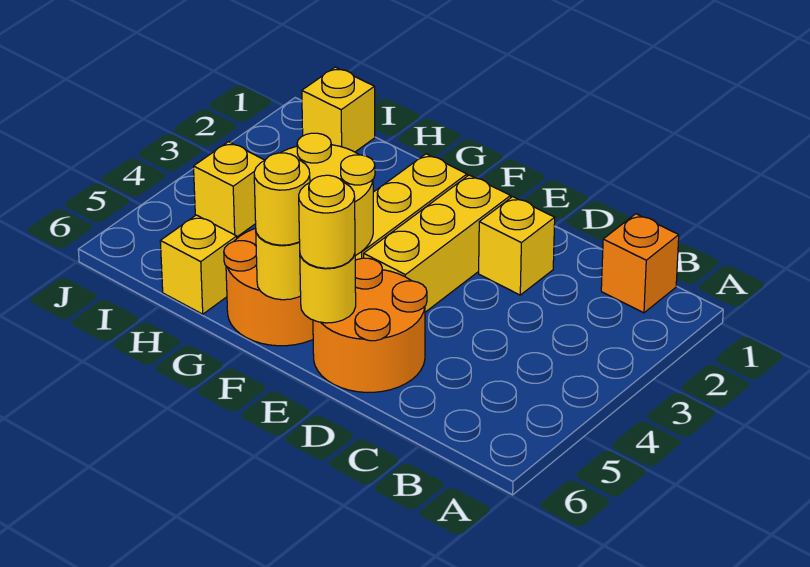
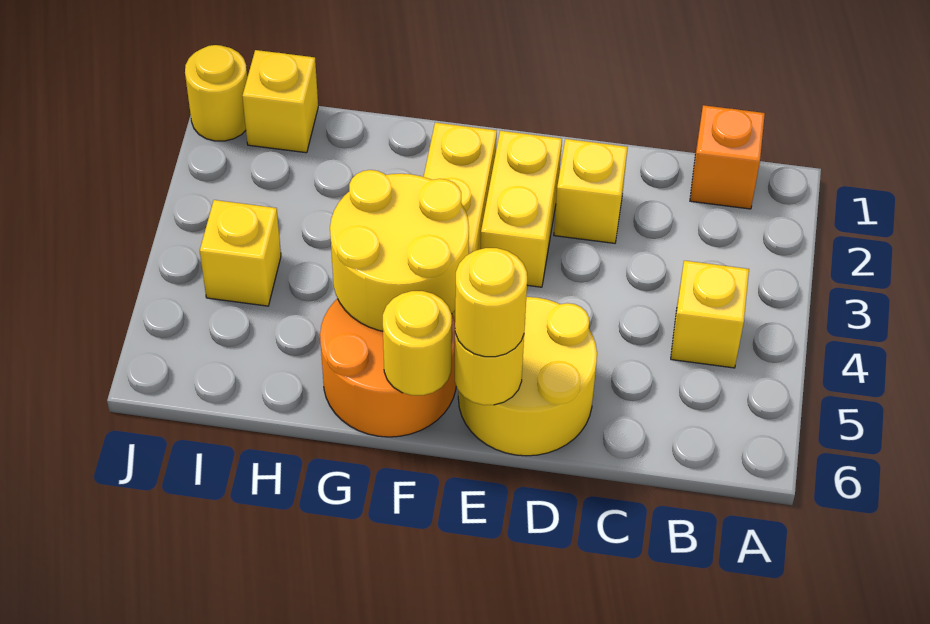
orange 2x2 round brick [313,258,427,392] -> yellow 2x2 round brick [458,297,597,456]
yellow 1x3 brick [364,175,511,312] -> yellow 1x2 brick [481,131,562,287]
yellow 1x1 round brick [254,153,310,245] -> yellow 1x1 round brick moved to [185,45,247,141]
yellow 1x1 brick [160,215,237,314] -> yellow 1x1 brick moved to [671,261,749,368]

